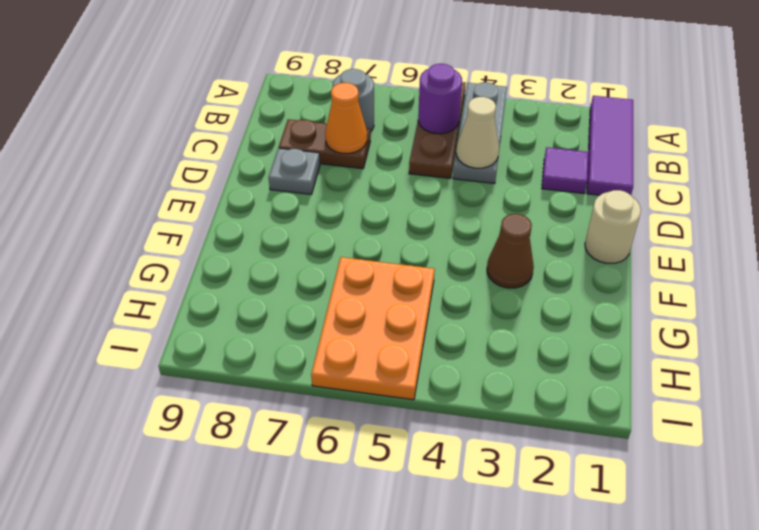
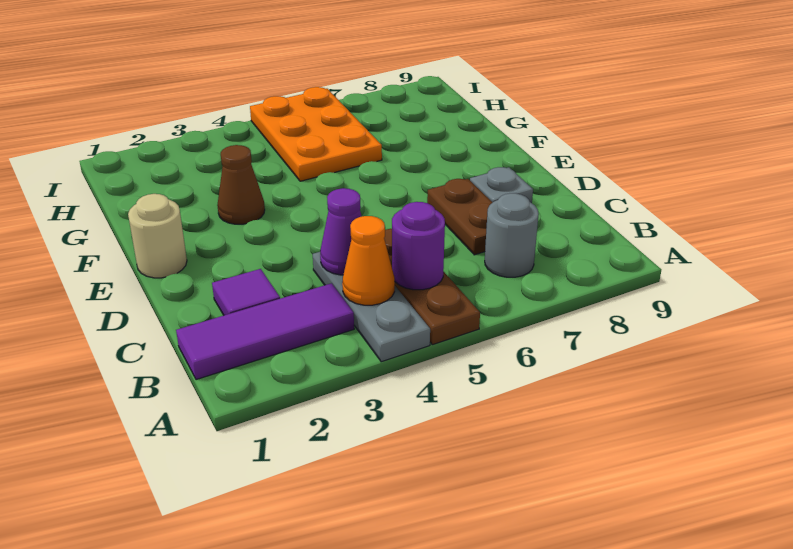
purple 1x3 tile [587,96,633,195] -> purple 1x3 tile turned to [176,283,354,380]
tan 1x1 cone [456,97,499,168] -> purple 1x1 cone [320,188,362,275]
brown 1x2 plate [279,119,370,169] -> brown 1x2 plate turned to [427,179,493,255]
orange 1x1 cone [325,83,367,154] -> orange 1x1 cone moved to [342,216,395,305]

